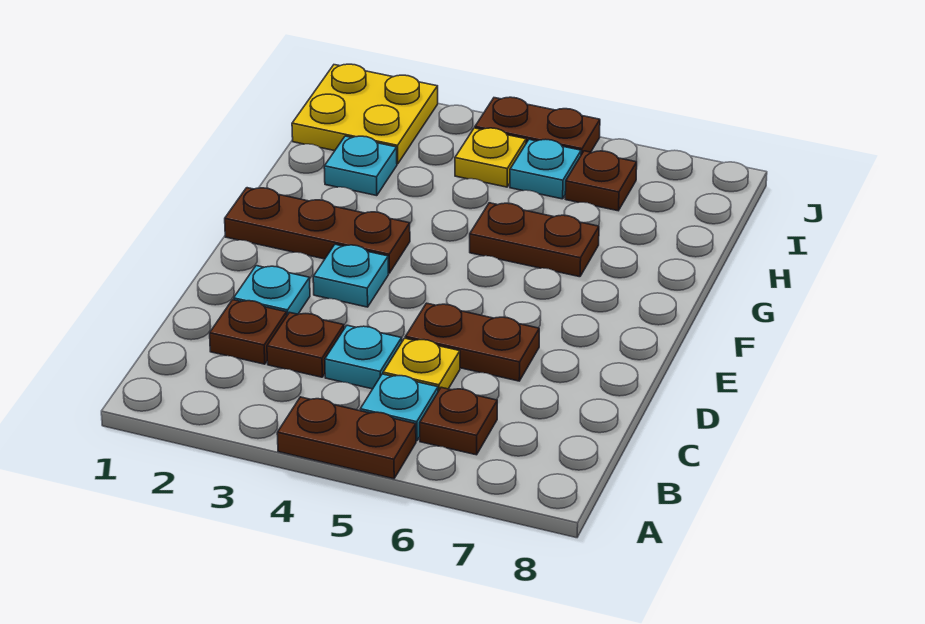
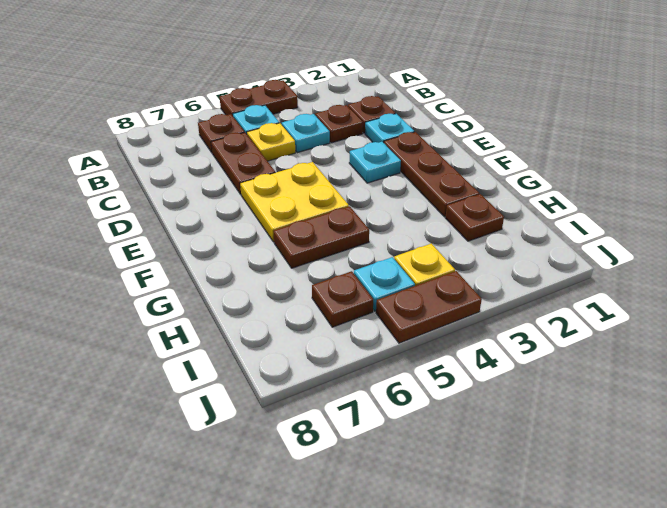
brown 1x2 plate [405,303,539,381] -> brown 1x2 plate turned to [211,132,275,194]
brown 1x3 plate [225,188,410,273] -> brown 1x3 plate turned to [384,132,479,217]
cyan 1x1 plate [324,136,397,196] -> brown 1x1 plate [445,194,504,241]
yellow 2x2 plate [292,64,438,164] -> yellow 2x2 plate moved to [240,162,349,242]

